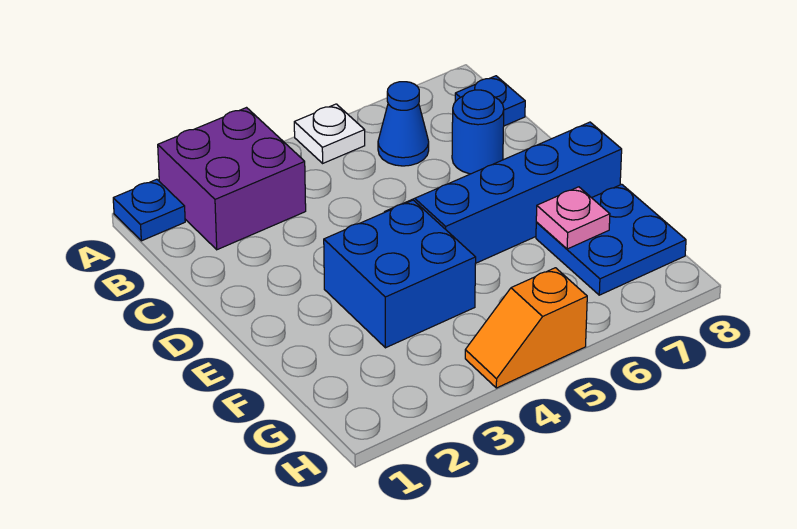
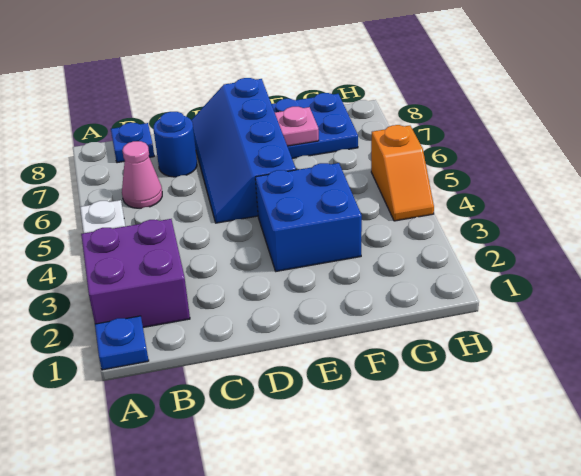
blue 1x1 cone [378,82,429,166] -> pink 1x1 cone [122,141,162,208]

